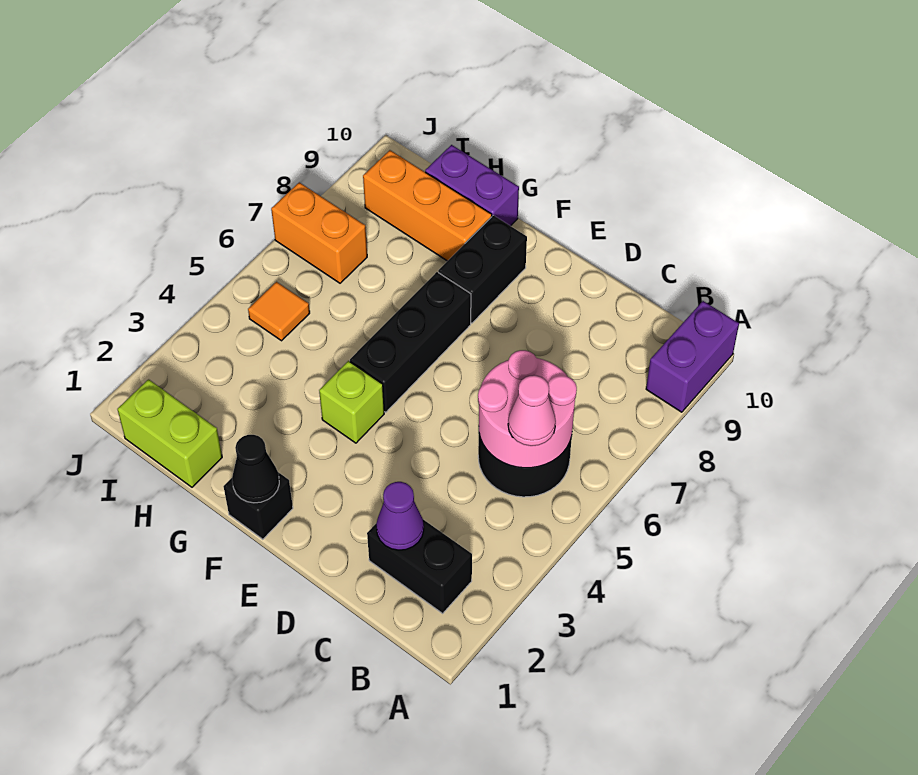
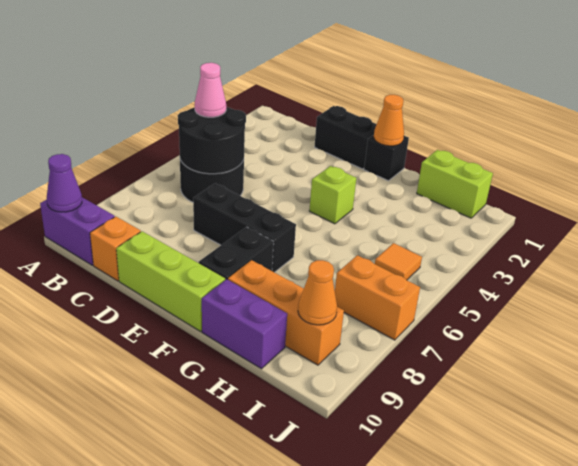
purple 1x2 brick [646,301,739,412] -> purple 1x2 brick turned to [40,197,115,265]
black 1x2 brick [367,520,472,613] -> black 1x2 brick moved to [314,106,377,169]
pink 2x2 round brick [478,350,577,468] -> black 2x2 round brick [178,107,246,174]
purple 1x1 cone [376,482,424,550] -> purple 1x1 cone moved to [47,154,82,212]
none -> orange 1x1 brick [90,217,141,281]
none -> lime 1x3 brick [116,231,225,331]
black 1x1 cone [232,435,279,503] -> orange 1x1 cone [374,95,404,146]
black 1x3 brick [350,272,471,412] -> black 1x3 brick turned to [193,183,296,272]
none -> orange 1x1 cone [298,260,337,325]

